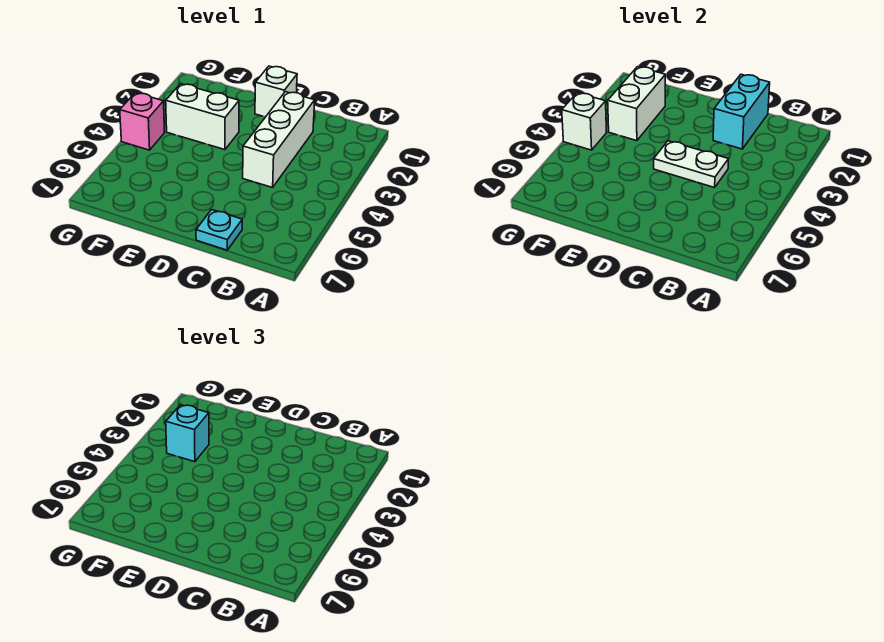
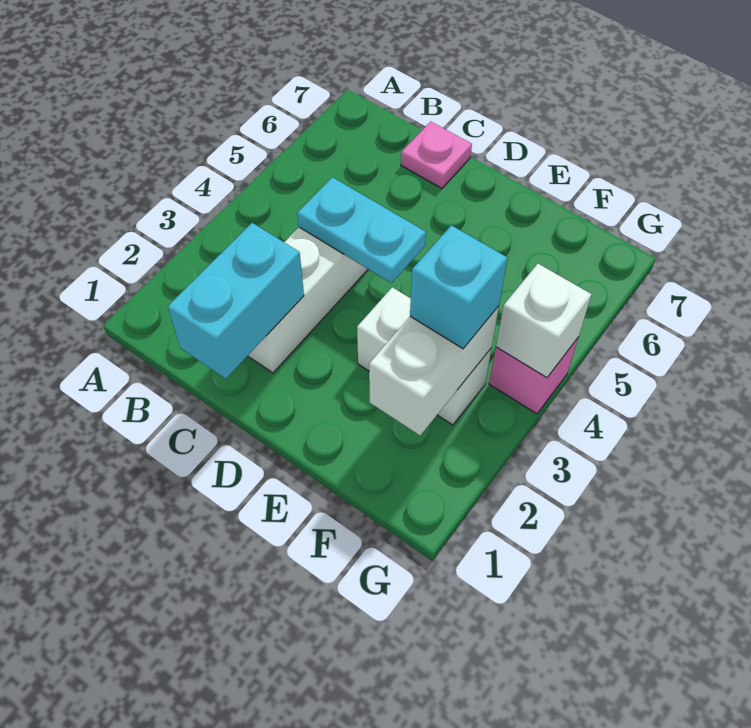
white 1x2 plate [654,141,728,188] -> cyan 1x2 plate [297,177,426,283]
cyan 1x1 plate [196,210,242,250] -> pink 1x1 plate [401,122,472,188]
white 1x1 brick [255,66,297,117] -> none

